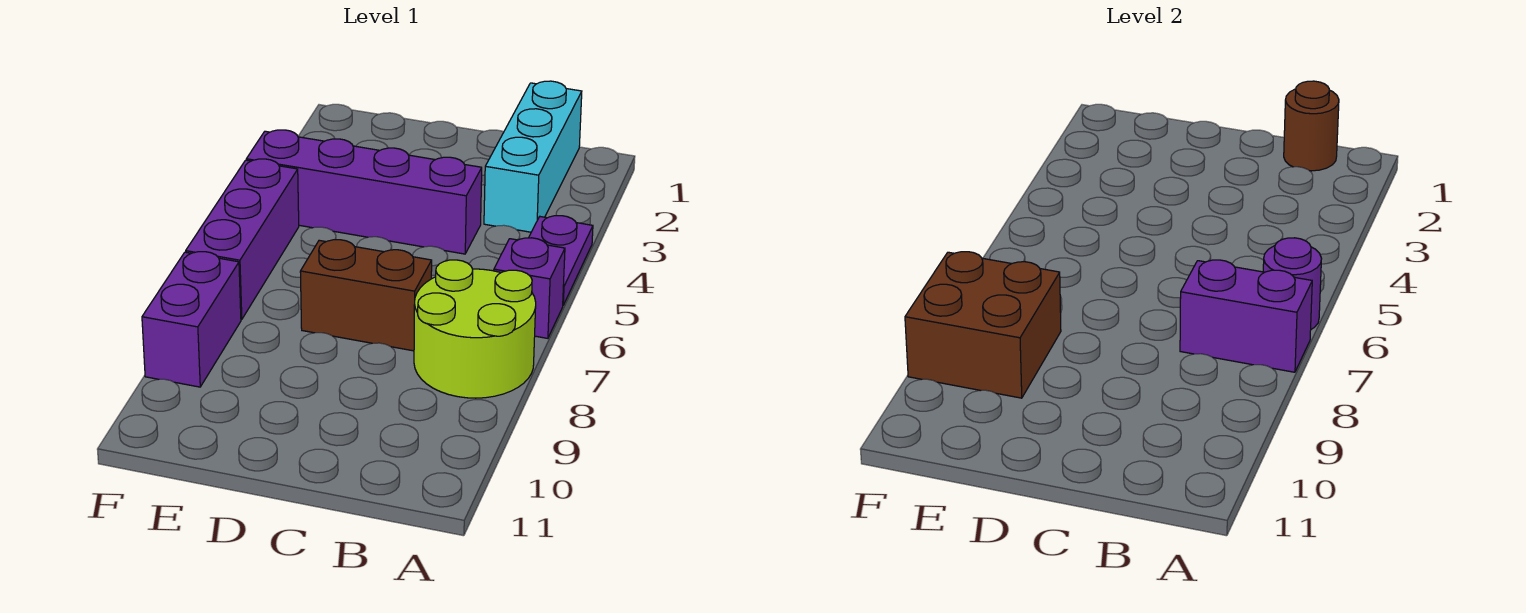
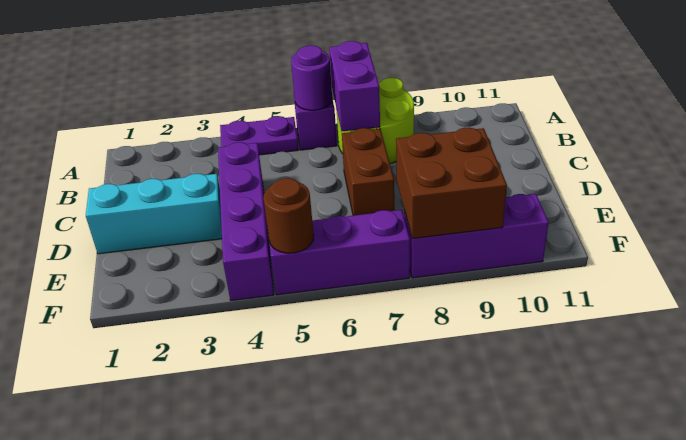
cyan 1x3 brick [484,81,582,232] -> cyan 1x3 brick moved to [86,174,222,254]
brown 1x1 round brick [1284,81,1339,171] -> brown 1x1 round brick moved to [263,178,314,253]
purple 1x2 brick [142,252,241,387] -> purple 1x3 brick [404,194,549,278]

